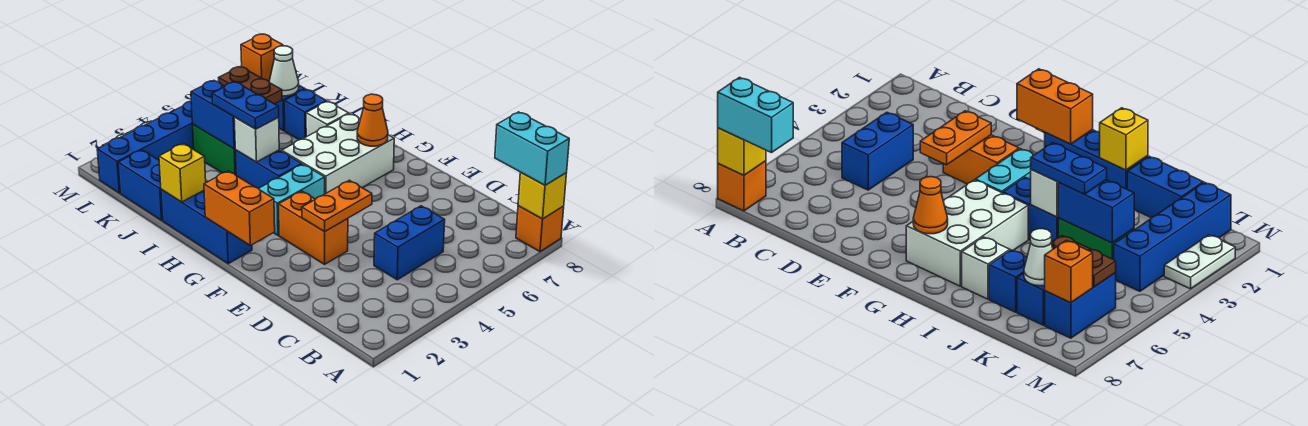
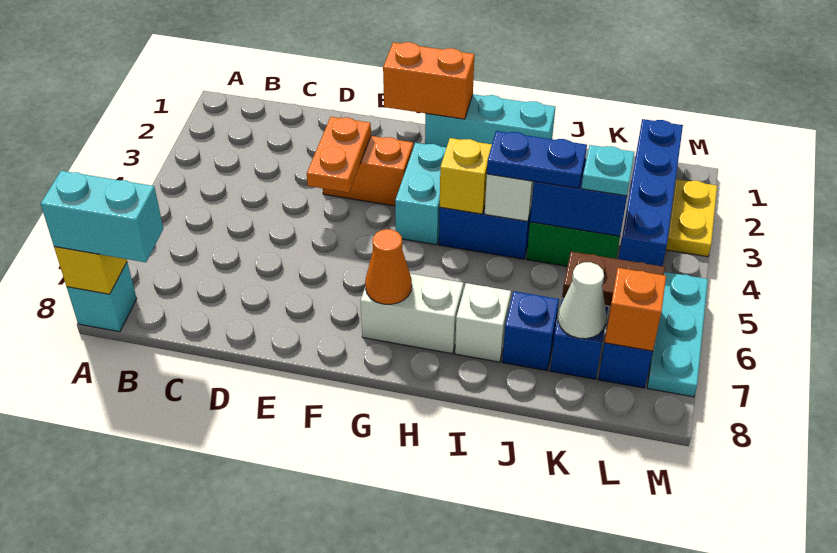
orange 1x1 brick [516,206,564,252] -> cyan 1x1 brick [67,262,137,332]
blue 1x2 brick [374,206,445,280] -> none
blue 1x3 brick [161,189,252,264] -> cyan 1x3 brick [425,94,555,147]
white 2x3 brick [282,114,394,194] -> white 1x2 brick [360,274,463,354]
yellow 1x1 brick [159,144,206,202] -> yellow 1x1 brick moved to [440,138,492,214]
blue 1x2 brick [118,150,163,220] -> none
none -> cyan 1x1 plate [581,145,634,196]
white 1x2 plate [1164,235,1235,289] -> yellow 1x2 plate [666,179,717,257]
none -> cyan 1x3 plate [647,272,708,397]

